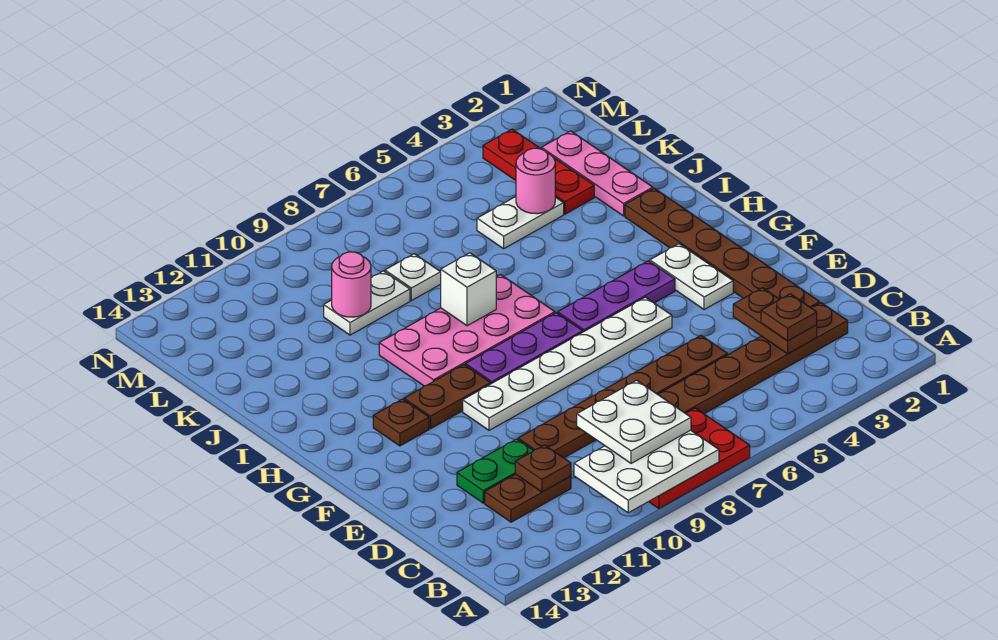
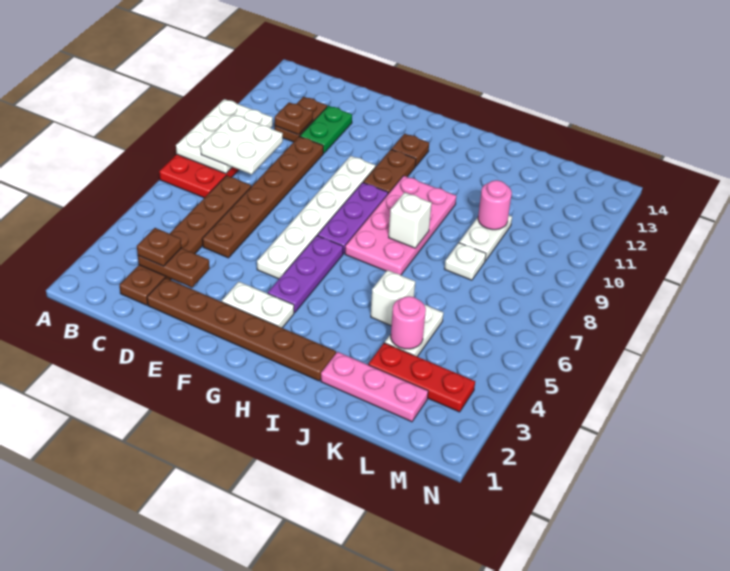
none -> white 1x1 brick [371,270,415,326]

